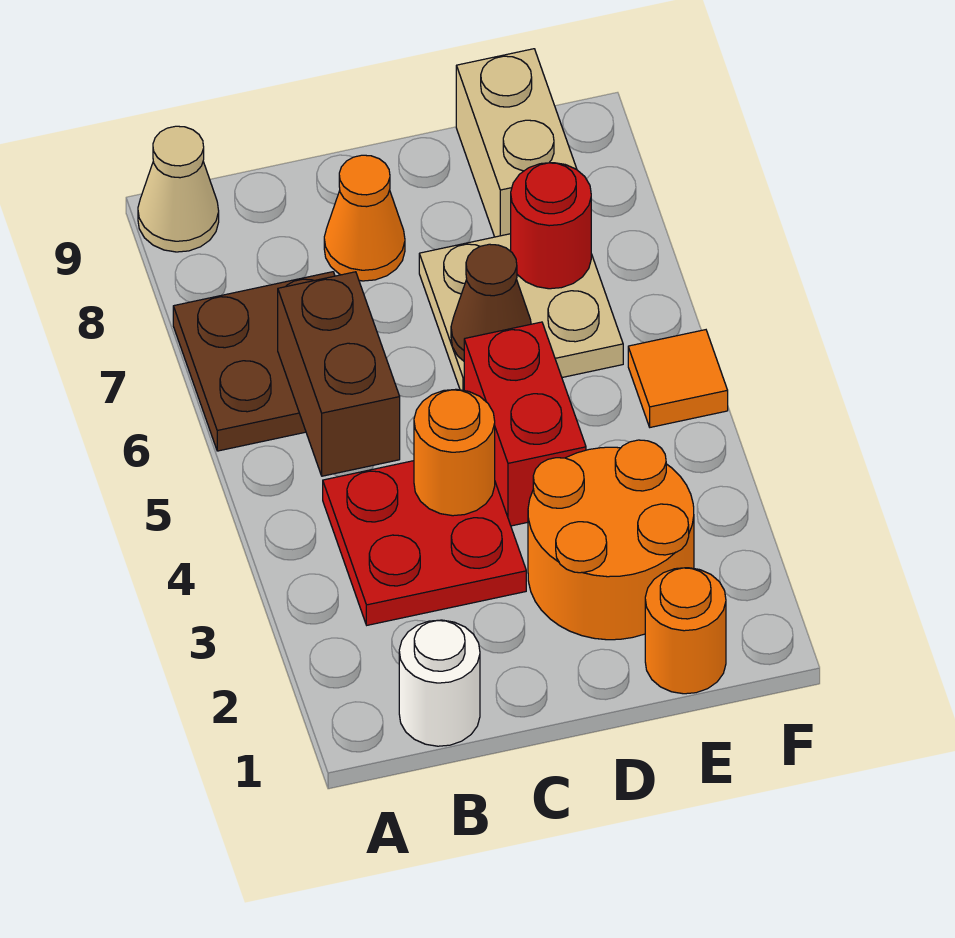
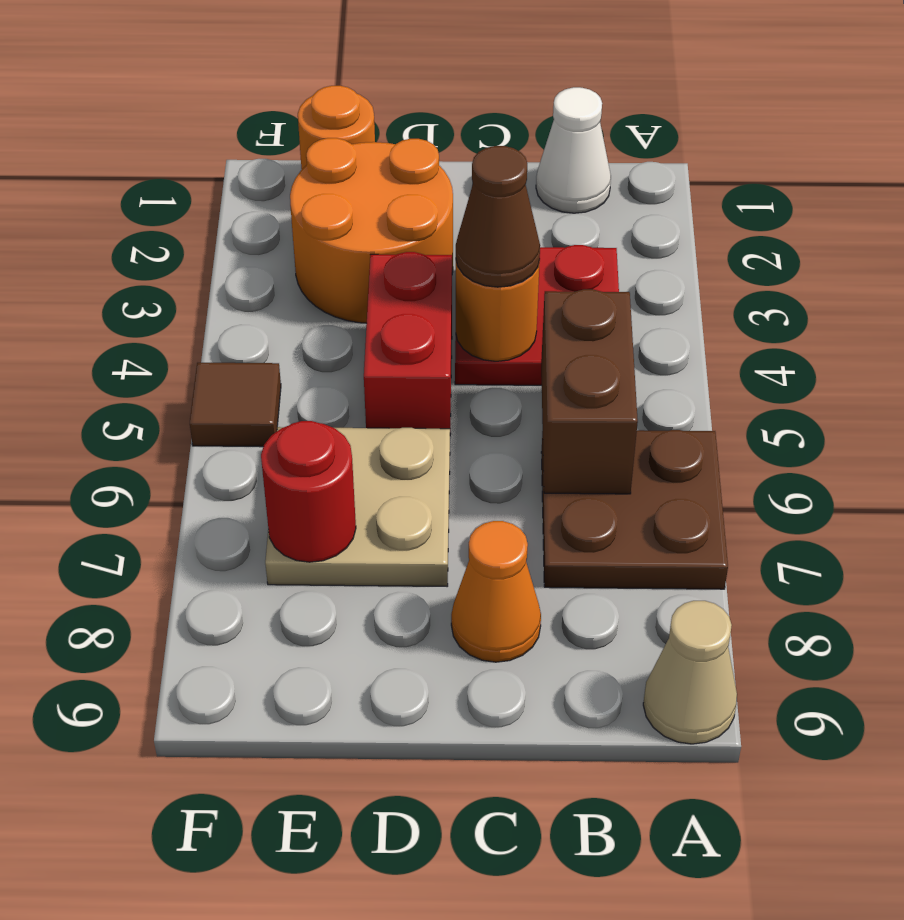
white 1x1 round brick [399,620,480,746] -> white 1x1 cone [536,87,611,213]
brown 1x1 cone [451,244,531,361] -> brown 1x1 cone moved to [456,146,540,287]
tan 1x2 brick [456,49,577,237] -> none
orange 1x1 tile [628,330,728,427] -> brown 1x1 tile [190,363,281,447]

